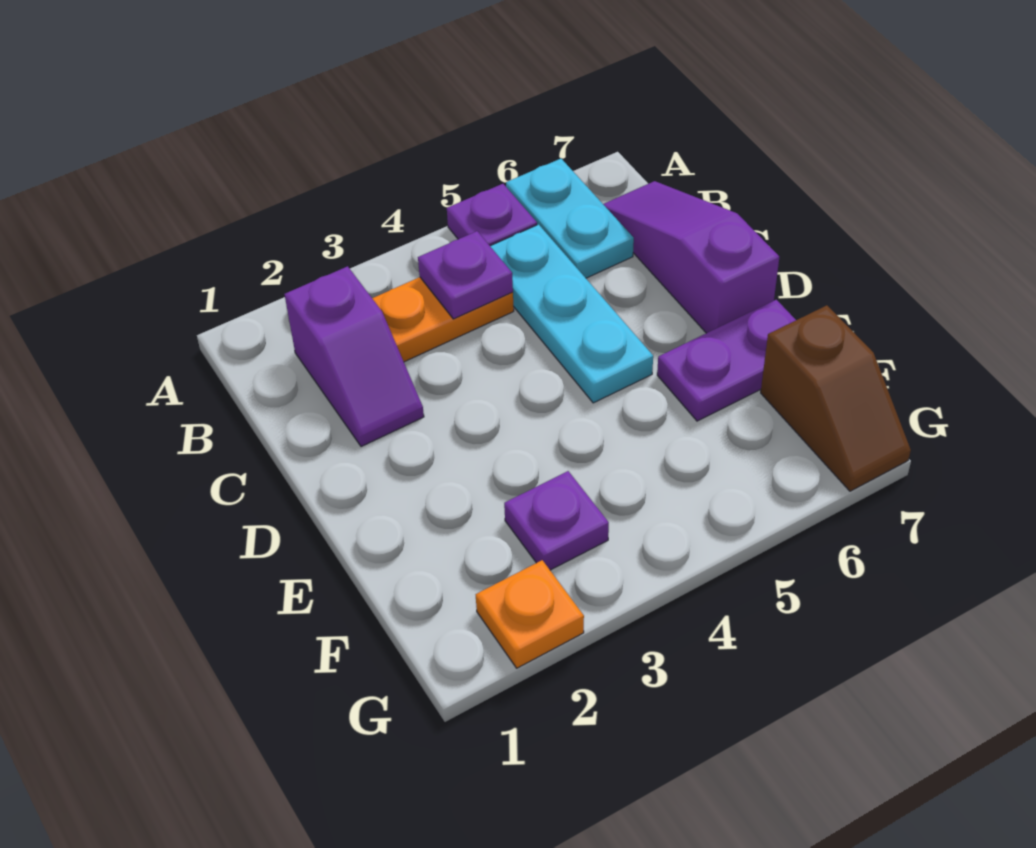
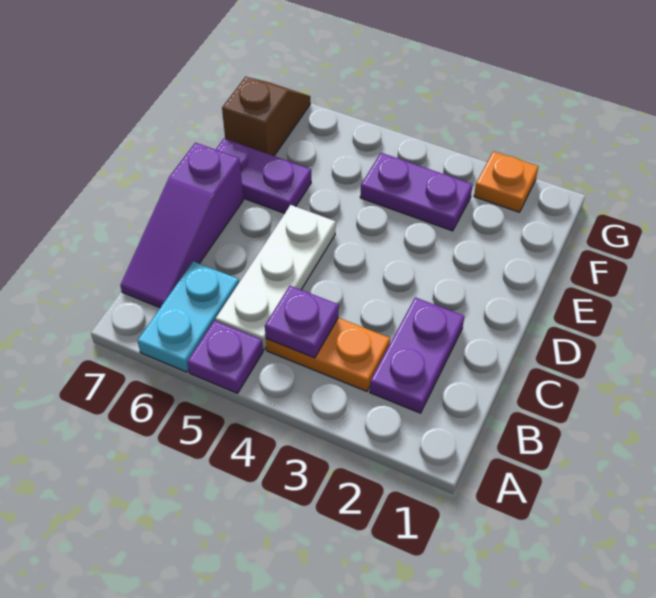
purple 1x2 slope [285,266,424,447] -> purple 1x2 plate [370,297,464,413]
cyan 1x3 plate [490,224,653,403] -> white 1x3 plate [216,205,336,350]
purple 1x1 plate [504,471,609,570] -> purple 1x2 plate [360,153,473,231]

